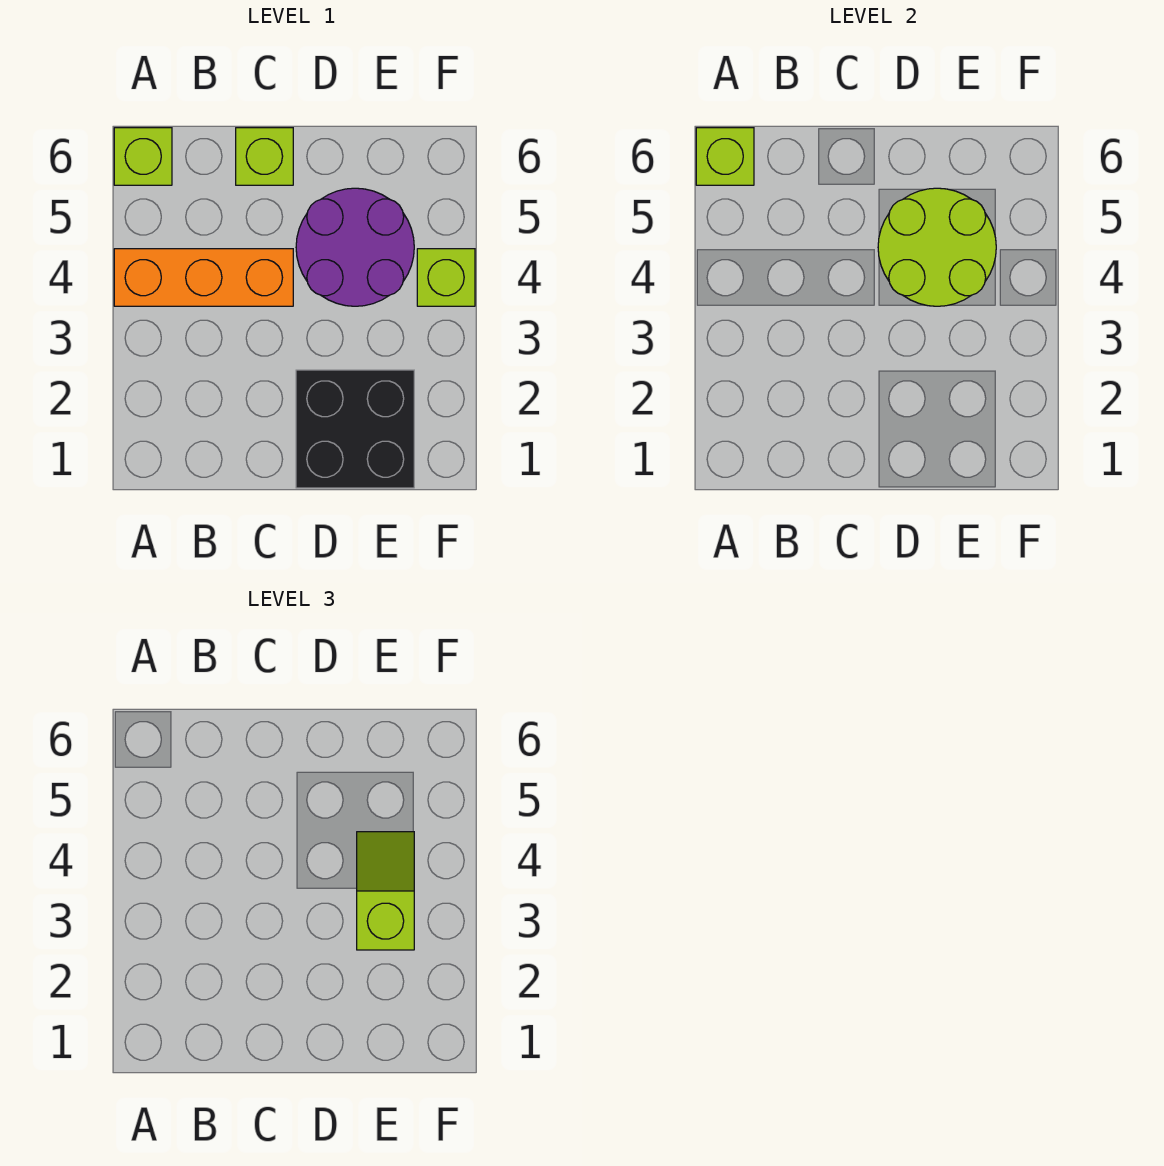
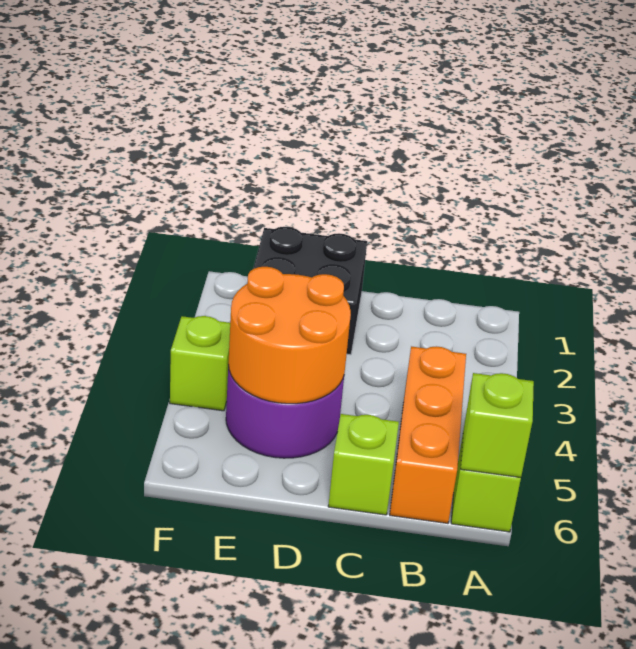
orange 1x3 brick [114,249,293,306] -> orange 1x3 brick turned to [390,346,466,523]
lime 2x2 round brick [878,188,996,306] -> orange 2x2 round brick [228,267,351,404]
lime 1x2 slope [357,832,414,950] -> none

